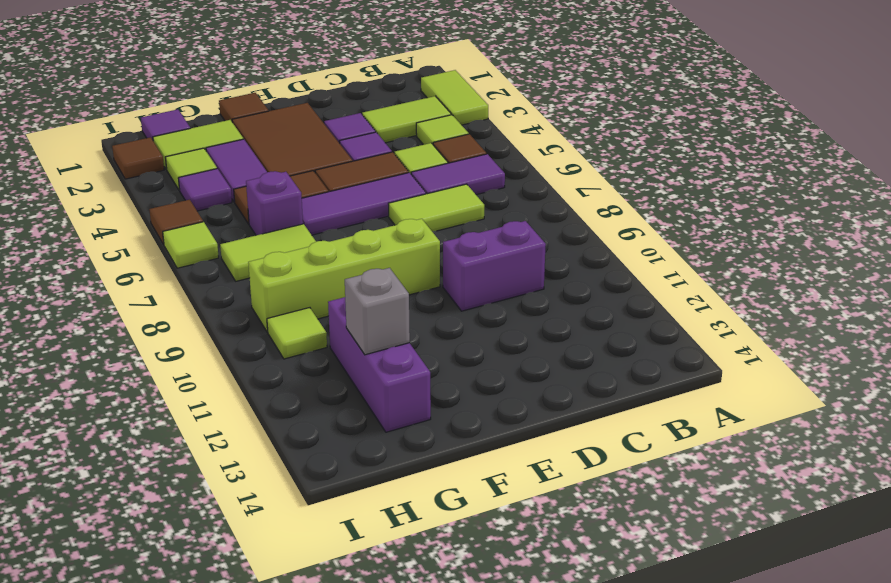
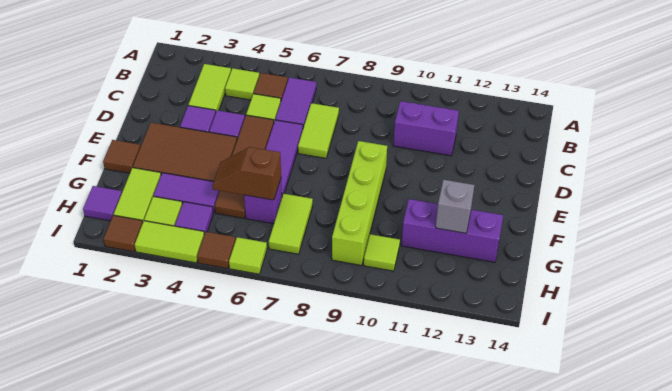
lime 1x2 tile [421,70,488,125] -> lime 1x2 tile moved to [135,221,204,263]
purple 1x2 brick [443,221,546,311] -> purple 1x2 brick turned to [393,101,459,156]
none -> brown 1x2 slope [212,147,281,200]

